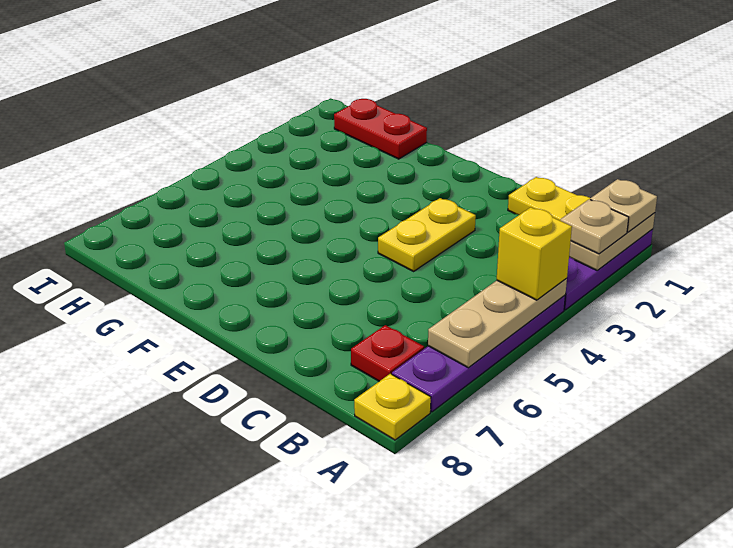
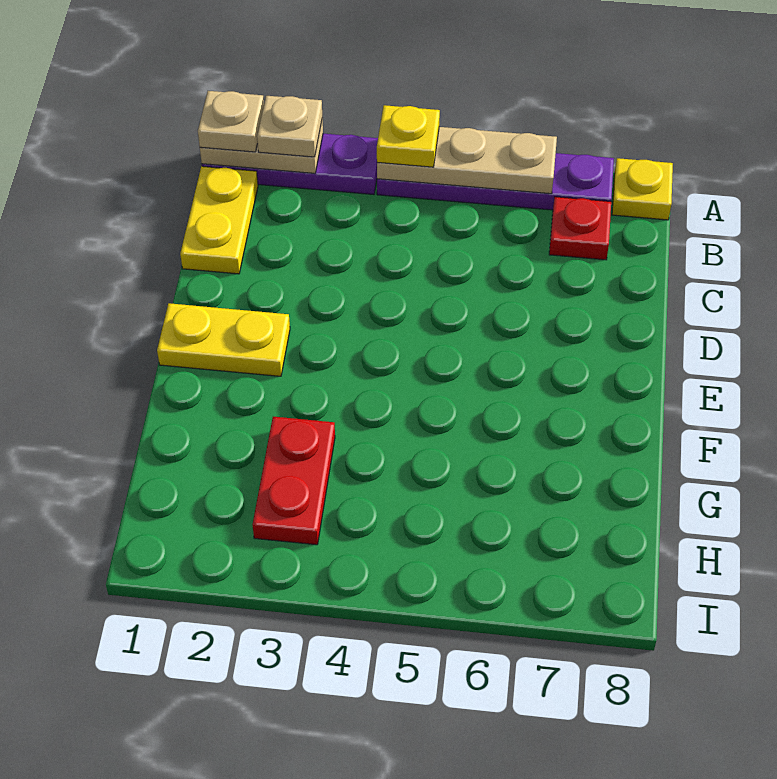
yellow 1x1 brick [497,207,572,300] -> yellow 1x1 plate [377,105,440,167]
yellow 1x2 plate [378,198,476,271] -> yellow 1x2 plate moved to [157,303,290,376]
red 1x2 plate [334,99,427,159] -> red 1x2 plate moved to [253,417,335,545]

